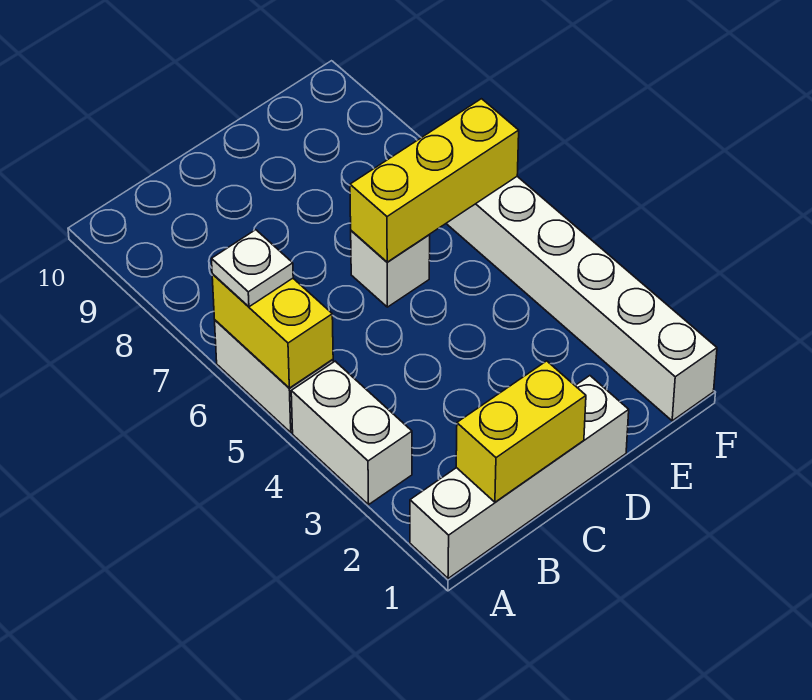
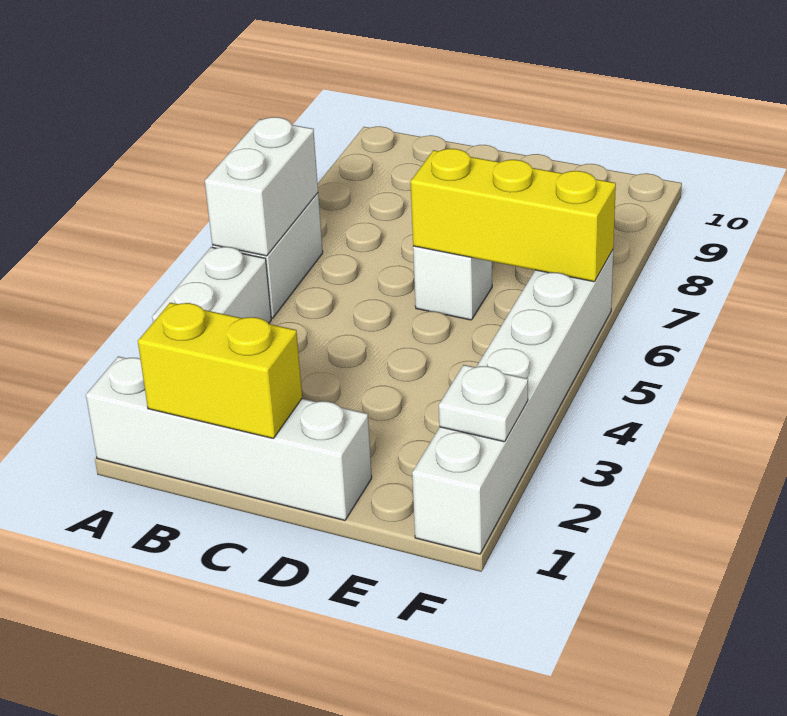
yellow 1x2 brick [212,274,333,388] -> white 1x2 brick [205,117,318,256]
white 1x1 plate [212,230,293,307] -> white 1x1 plate moved to [439,365,528,442]

